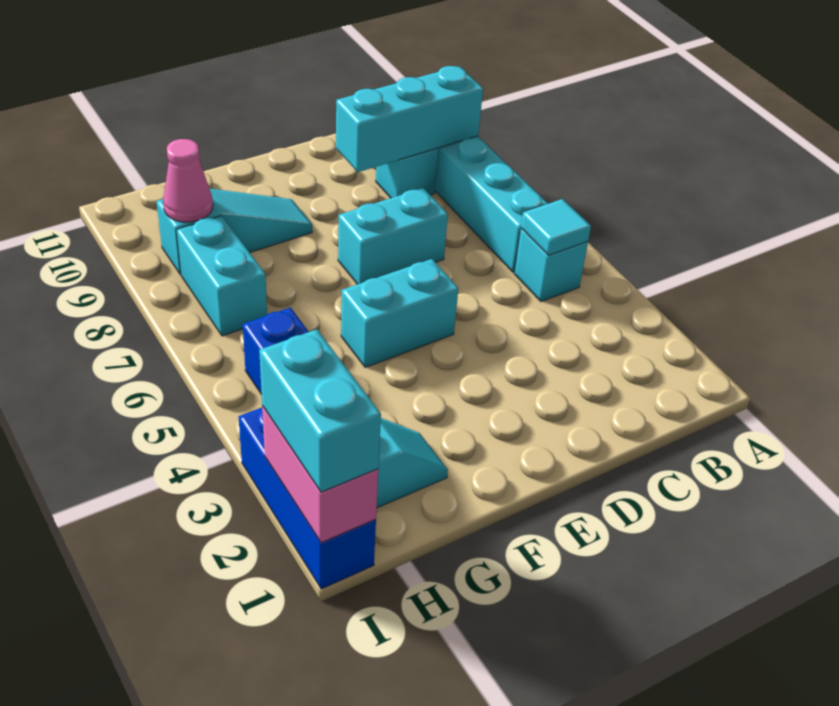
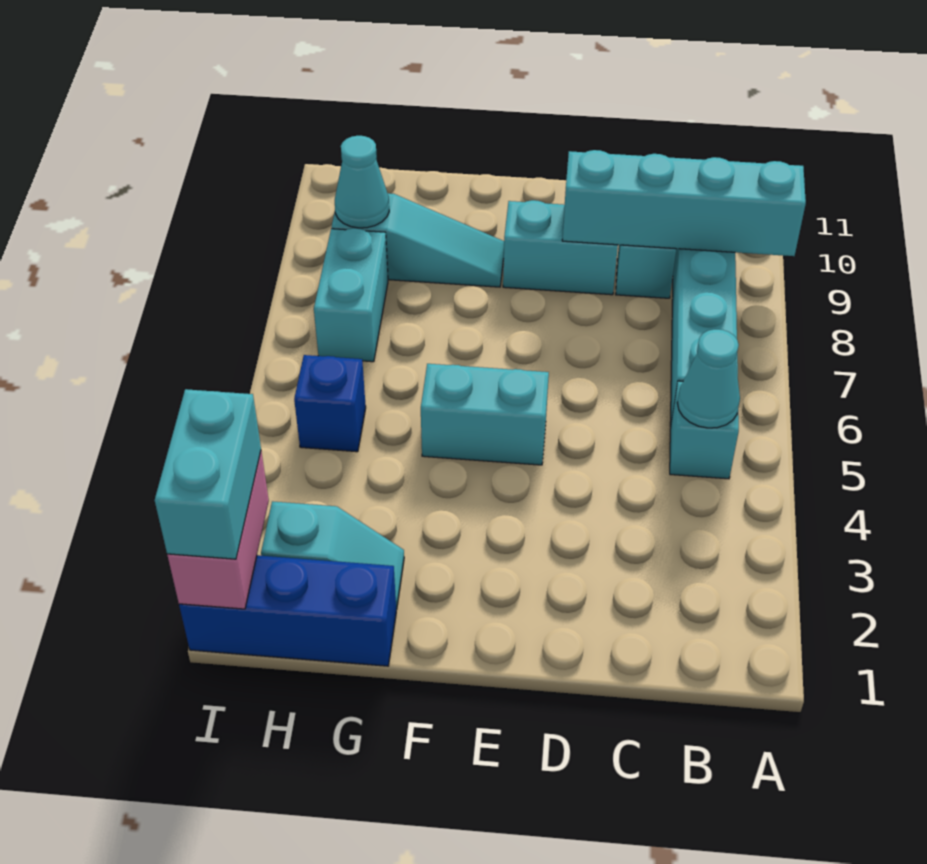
cyan 1x1 tile [521,199,591,255] -> cyan 1x1 cone [677,329,740,428]
cyan 1x3 brick [336,66,483,172] -> cyan 1x4 brick [562,150,806,256]
cyan 1x2 brick [338,188,448,284] -> cyan 1x2 brick moved to [503,200,618,295]
pink 1x1 cone [163,139,213,222] -> cyan 1x1 cone [335,136,389,228]
blue 1x3 brick [239,408,376,589] -> blue 1x3 brick turned to [179,555,396,666]

